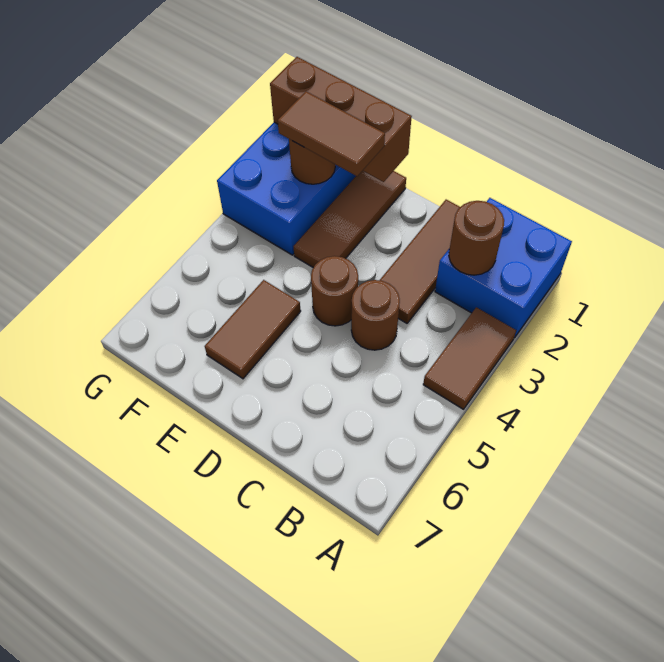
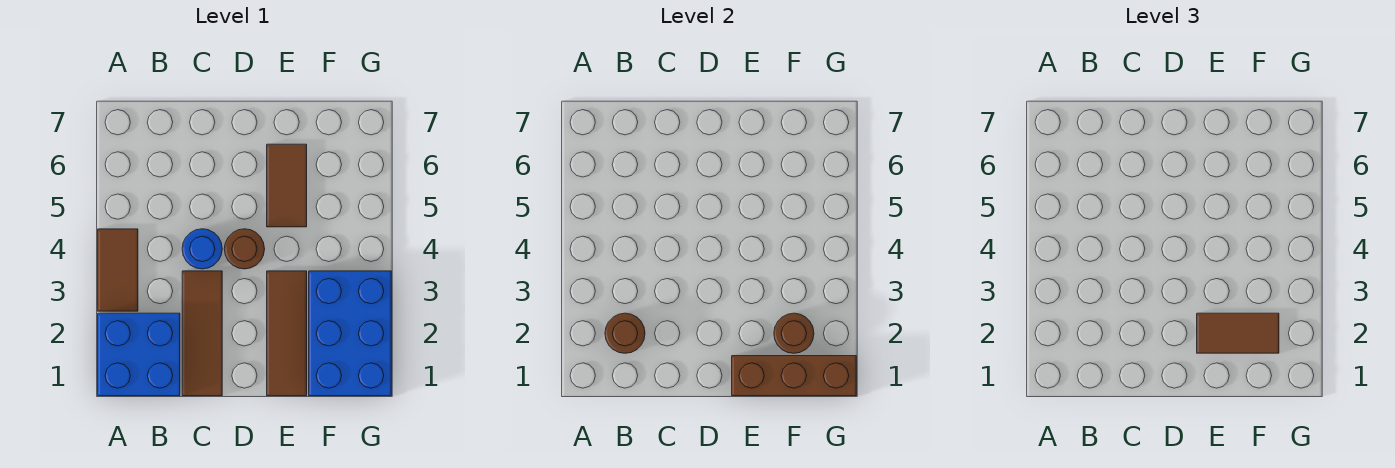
brown 1x1 round brick [351,280,400,350] -> blue 1x1 round brick [182,229,222,269]

